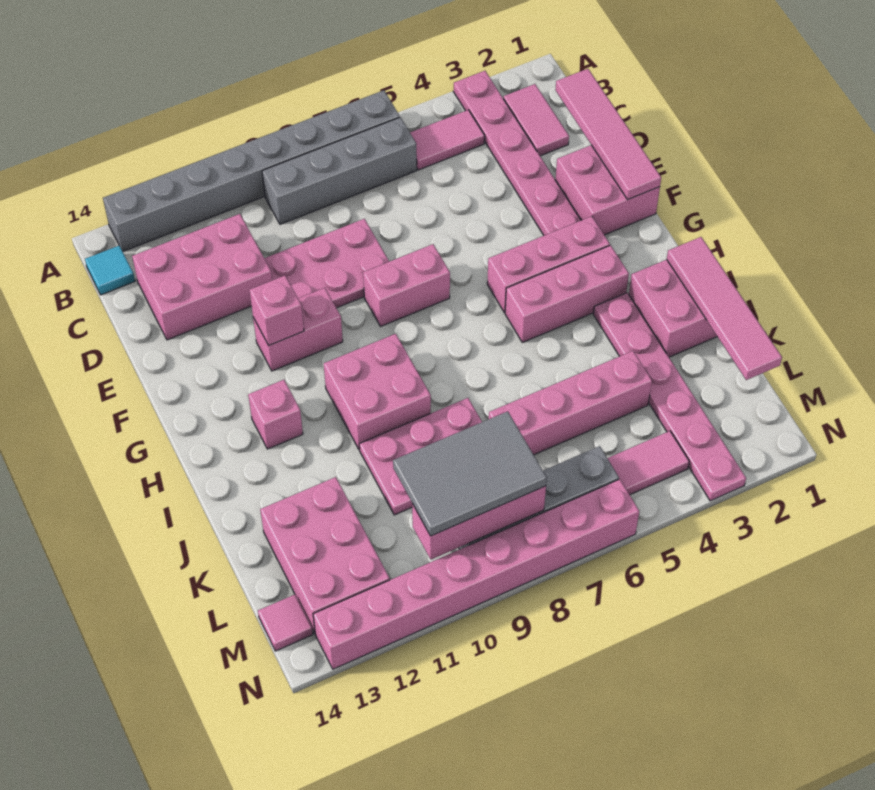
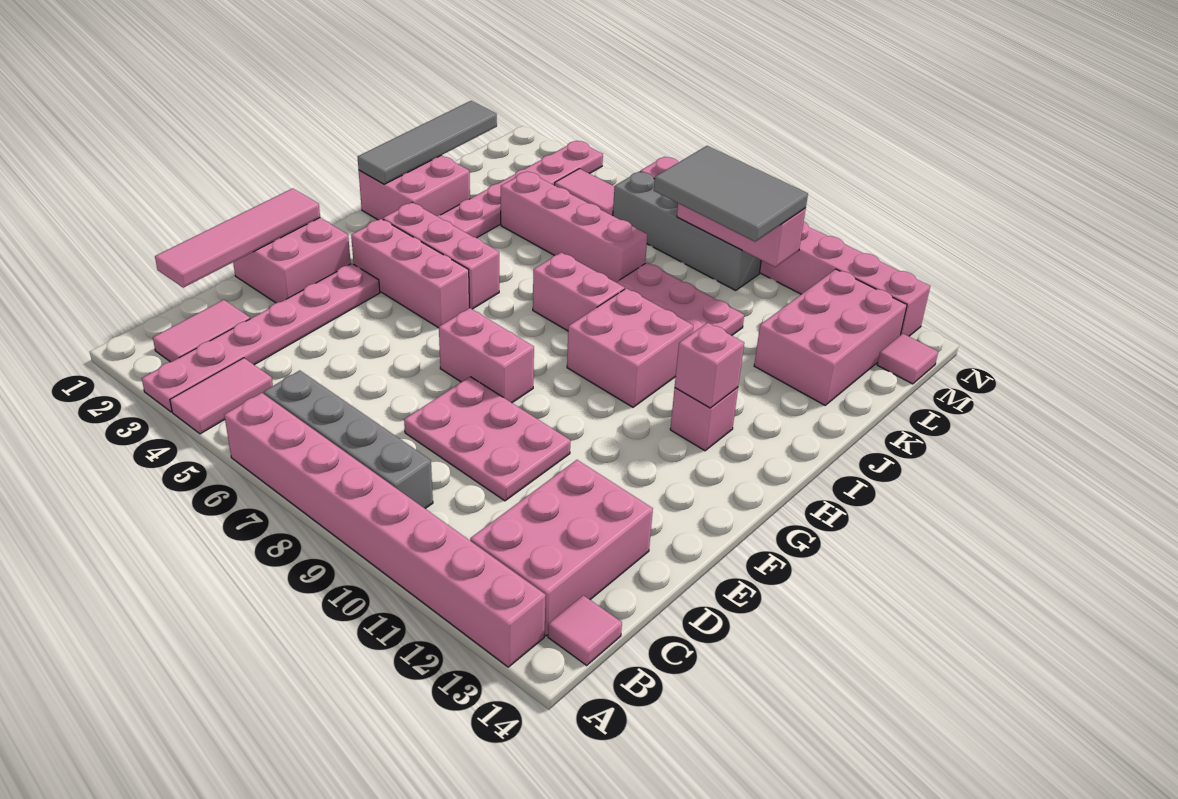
grey 1x8 brick [103,90,400,251] -> pink 1x8 brick [224,393,546,667]
pink 1x2 tile [410,110,485,170] -> pink 1x2 tile turned to [170,358,273,434]
cyan 1x1 tile [85,246,135,295] -> pink 1x1 tile [548,595,622,665]
pink 2x3 brick [132,214,272,340] -> pink 2x3 brick turned to [470,460,653,636]
pink 1x2 brick [253,288,343,371] -> pink 1x2 brick moved to [533,252,625,331]
pink 1x1 brick [250,276,304,345] -> pink 1x1 brick moved to [675,323,744,408]
pink 1x4 tile [667,237,782,380] -> grey 1x4 tile [358,101,497,184]

